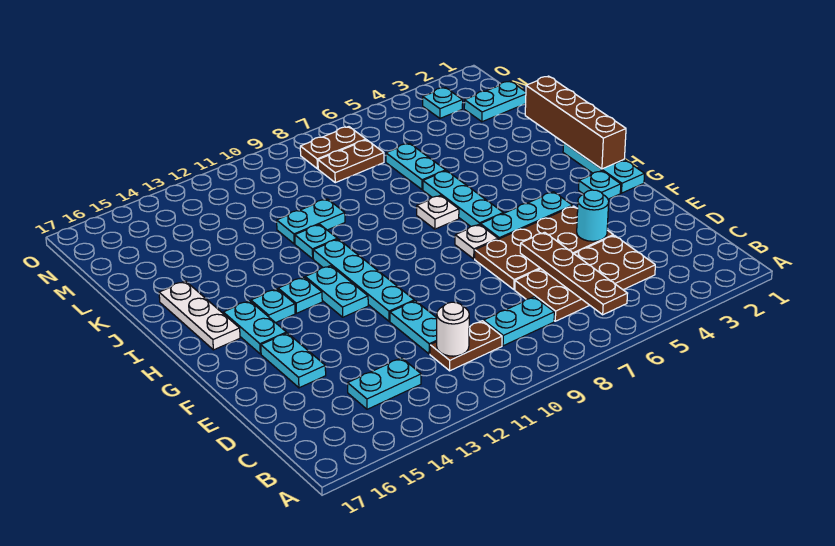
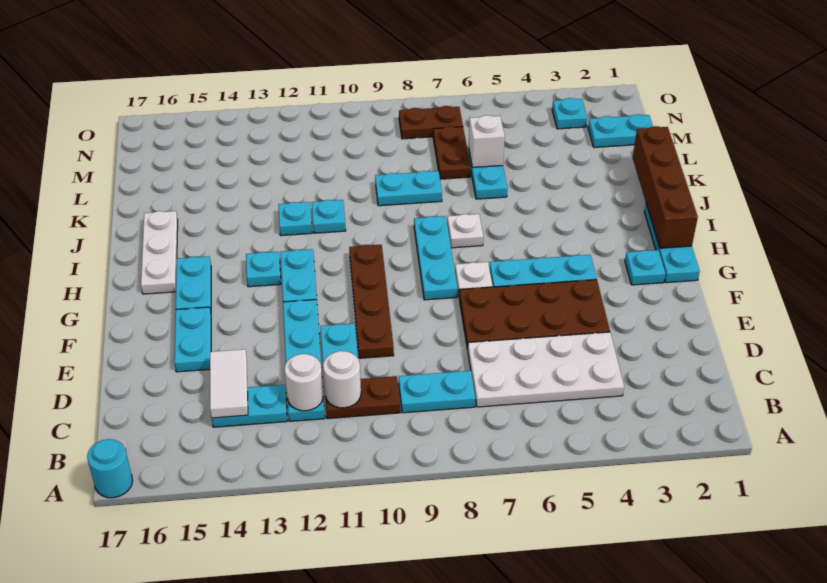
brown 1x4 plate [520,232,628,315] -> brown 1x4 plate moved to [349,245,394,358]
brown 2x4 plate [515,235,655,321] -> white 2x4 plate [468,332,624,407]
none -> white 1x1 round brick [284,354,323,411]
none -> white 1x2 tile [210,349,248,418]
cyan 1x1 round brick [577,190,609,241] -> cyan 1x1 round brick moved to [87,439,133,498]
cyan 1x4 plate [313,239,414,321] -> cyan 1x4 plate moved to [283,300,325,421]
cyan 1x3 plate [423,171,503,226] -> cyan 1x3 plate moved to [414,216,458,300]
cyan 1x1 plate [251,289,295,323] -> cyan 1x1 plate moved to [278,202,312,236]
cyan 1x2 plate [277,199,345,244] -> cyan 1x2 plate moved to [375,171,442,206]
none -> white 1x1 brick [469,115,505,167]
brown 1x2 plate [318,140,384,183] -> brown 1x2 plate turned to [433,126,471,179]

